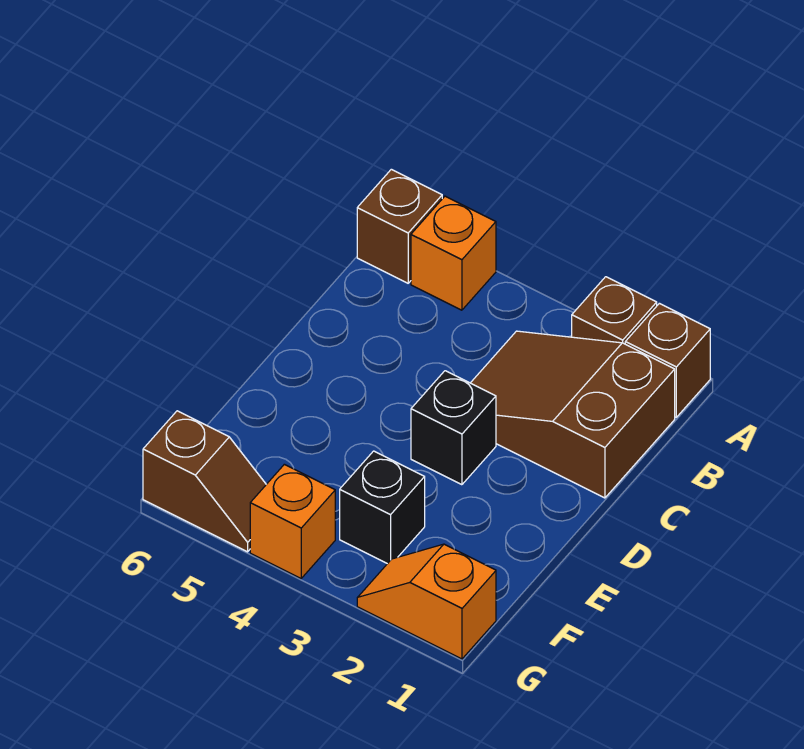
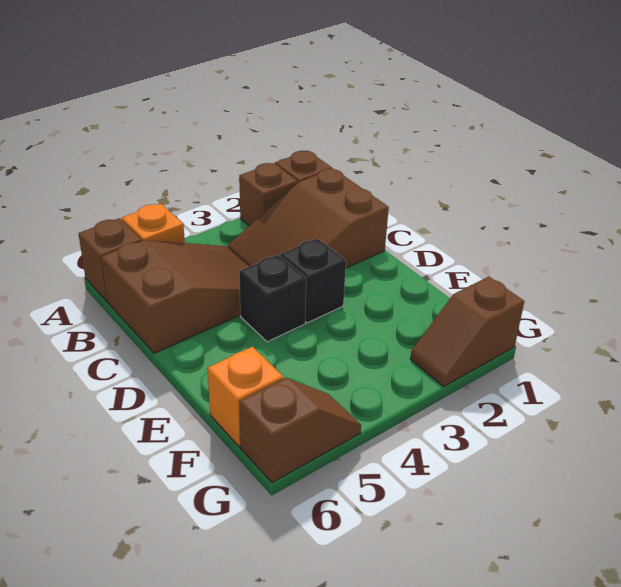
none -> brown 2x3 slope [101,240,249,353]
black 1x1 brick [340,451,425,564] -> black 1x1 brick moved to [239,255,307,342]
orange 1x2 slope [357,544,496,659] -> brown 1x2 slope [410,277,524,386]
orange 1x1 brick [250,464,335,578] -> orange 1x1 brick moved to [207,347,283,447]

